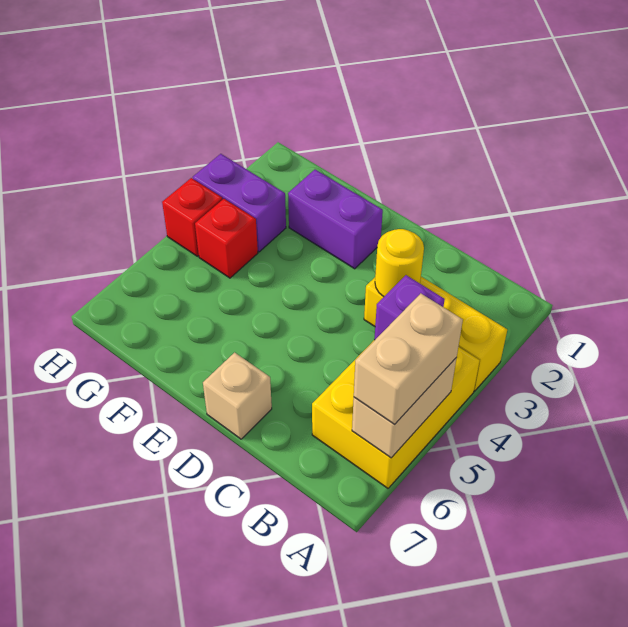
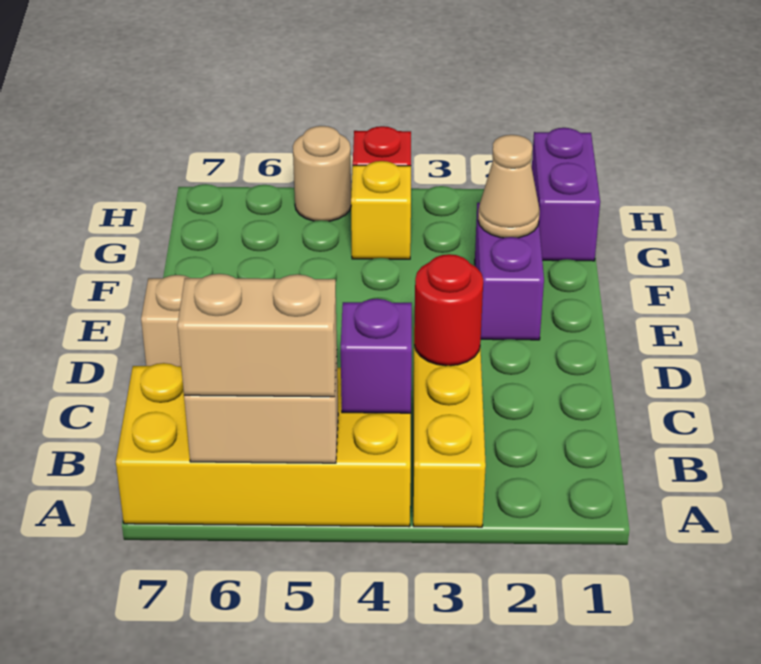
yellow 2x3 brick [312,340,480,488] -> yellow 2x4 brick [116,363,411,527]
yellow 1x1 round brick [375,229,424,297] -> red 1x1 round brick [414,254,483,366]
none -> tan 1x1 cone [478,135,540,238]
purple 1x2 brick [193,154,286,252] -> purple 1x2 brick moved to [532,128,600,261]
red 1x1 brick [195,199,258,278] -> yellow 1x1 brick [351,161,411,259]
none -> tan 1x1 round brick [293,126,351,221]

